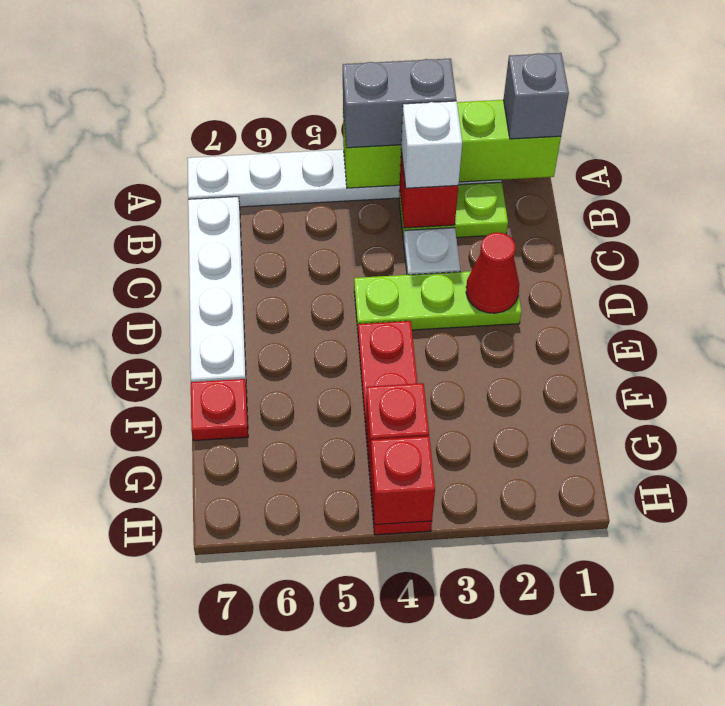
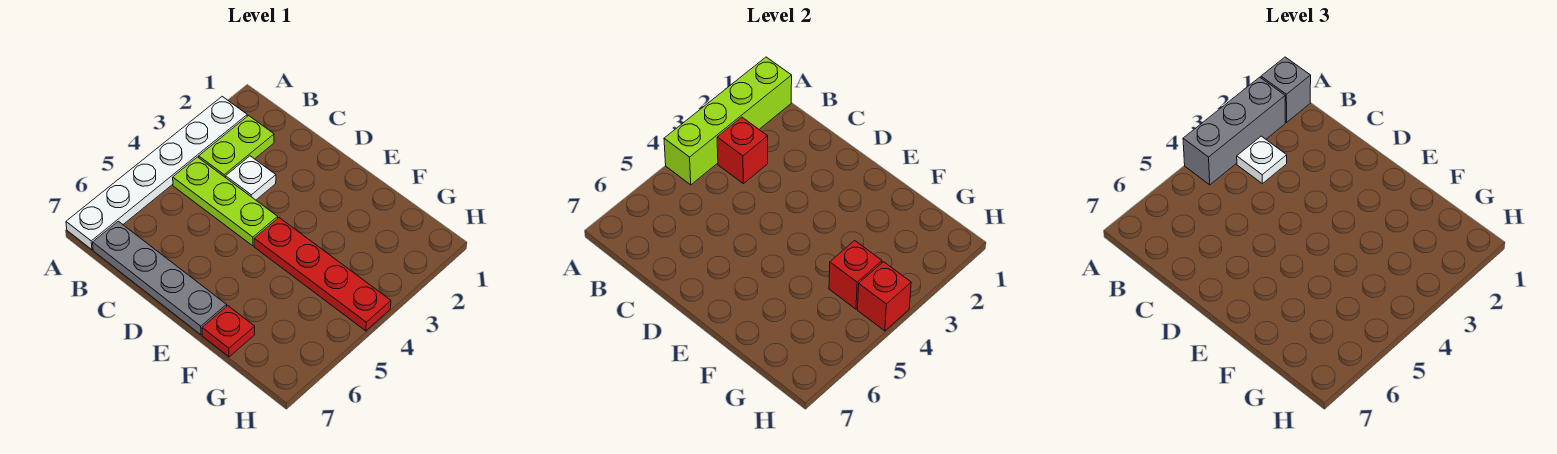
grey 1x2 brick [343,58,456,148] -> grey 1x3 brick [1183,77,1285,185]
white 1x1 brick [401,101,462,188] -> white 1x1 plate [1237,136,1287,184]
white 1x4 plate [188,197,246,382] -> grey 1x4 plate [93,221,227,335]
lime 1x3 plate [354,271,521,330] -> lime 1x3 plate turned to [173,157,278,246]
red 1x1 cone [466,232,519,313] -> none

